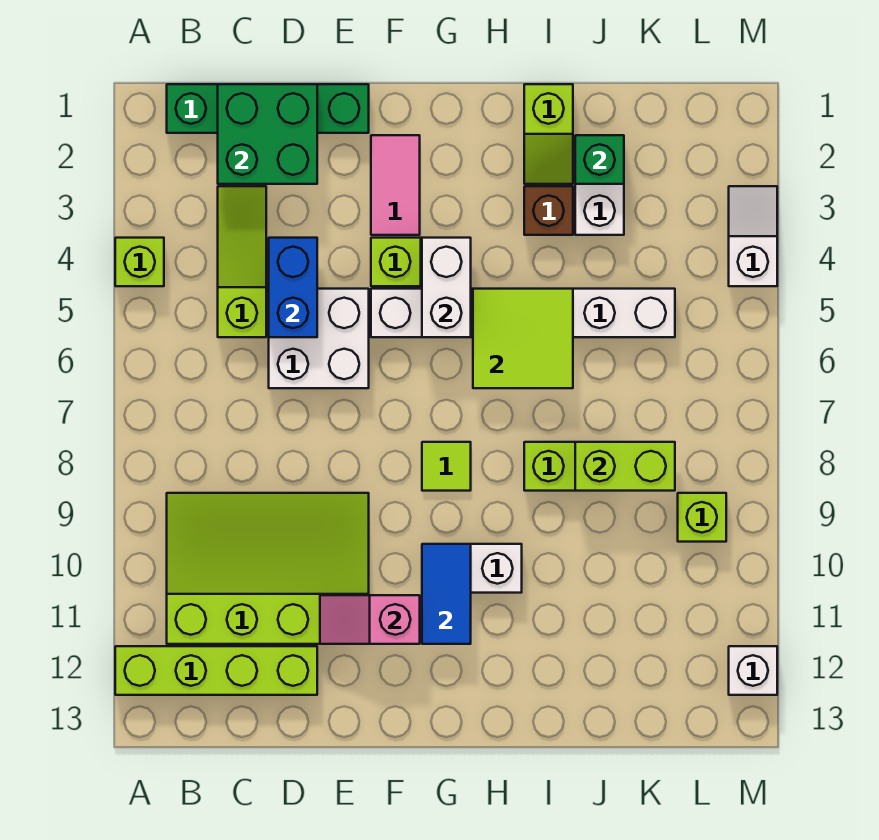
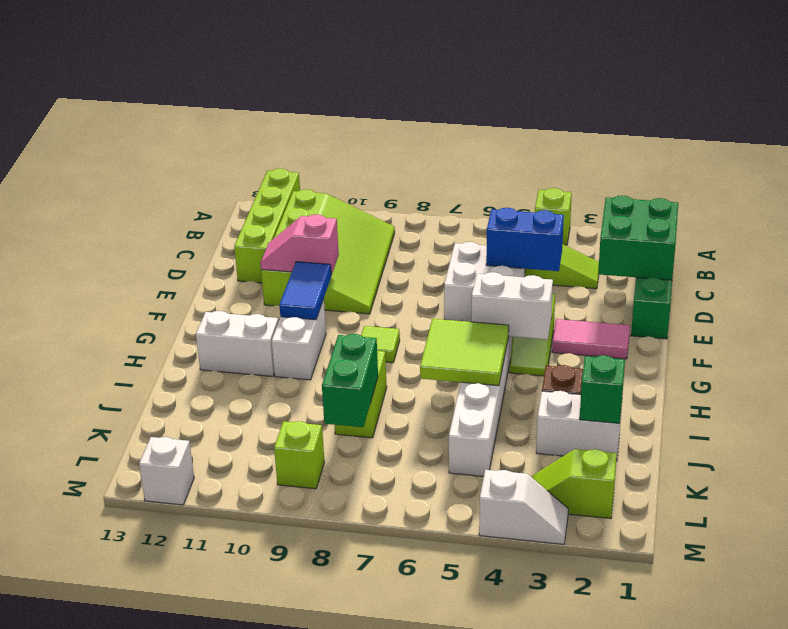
pink 1x2 slope [320,595,420,644] -> pink 1x2 slope turned to [260,214,339,275]
blue 1x2 tile [422,544,471,644] -> blue 1x2 tile turned to [279,262,331,320]
none -> white 1x2 brick [196,311,279,376]
lime 1x2 slope [524,84,573,184] -> lime 1x2 slope moved to [532,449,617,519]
lime 1x2 brick [575,442,675,491] -> green 1x2 brick [322,334,378,427]

